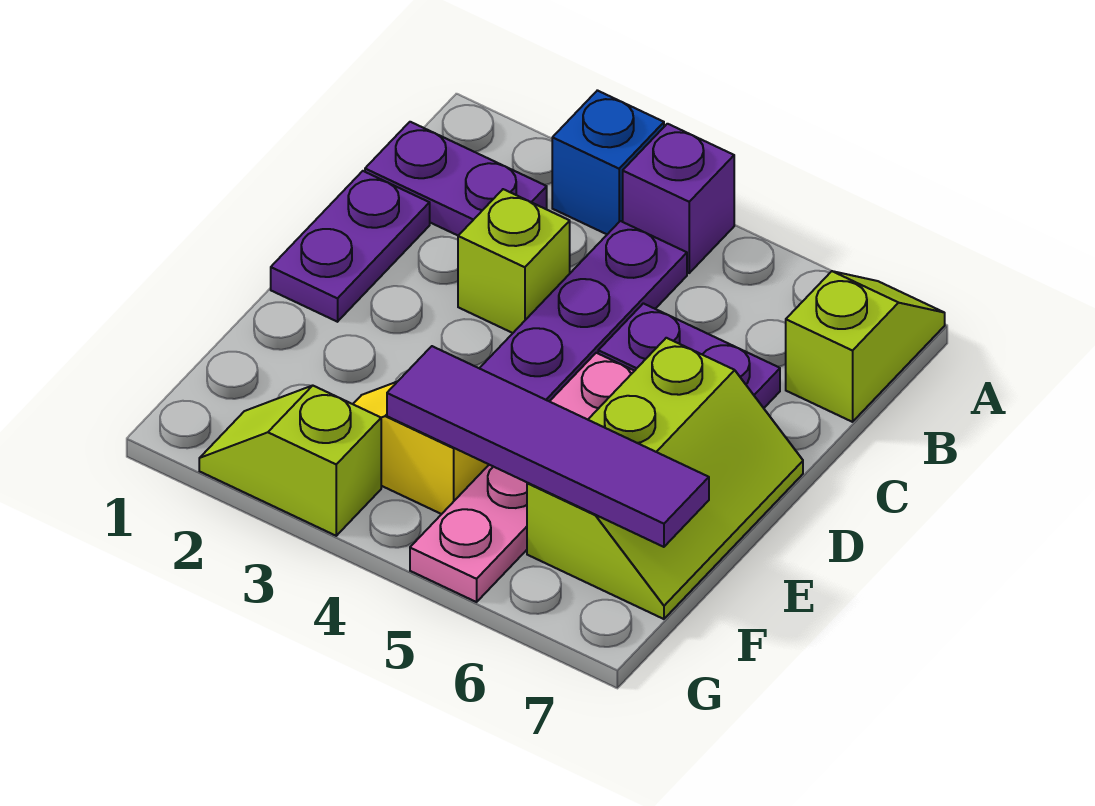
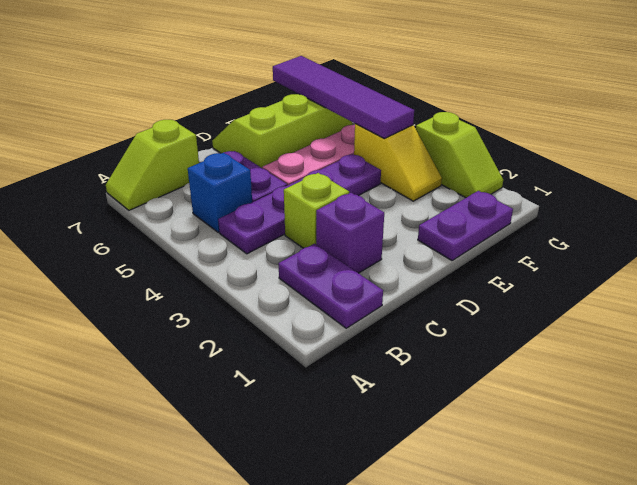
blue 1x1 brick [552,90,664,234] -> blue 1x1 brick moved to [188,153,252,232]
purple 1x1 brick [623,124,734,273] -> purple 1x1 brick moved to [316,193,384,273]
purple 1x2 plate [271,171,430,322] -> purple 1x2 plate moved to [418,191,513,261]

